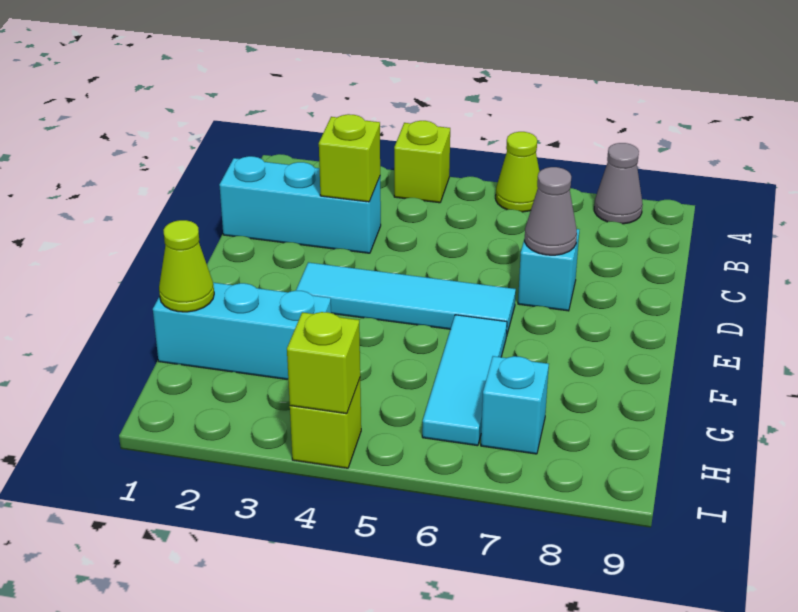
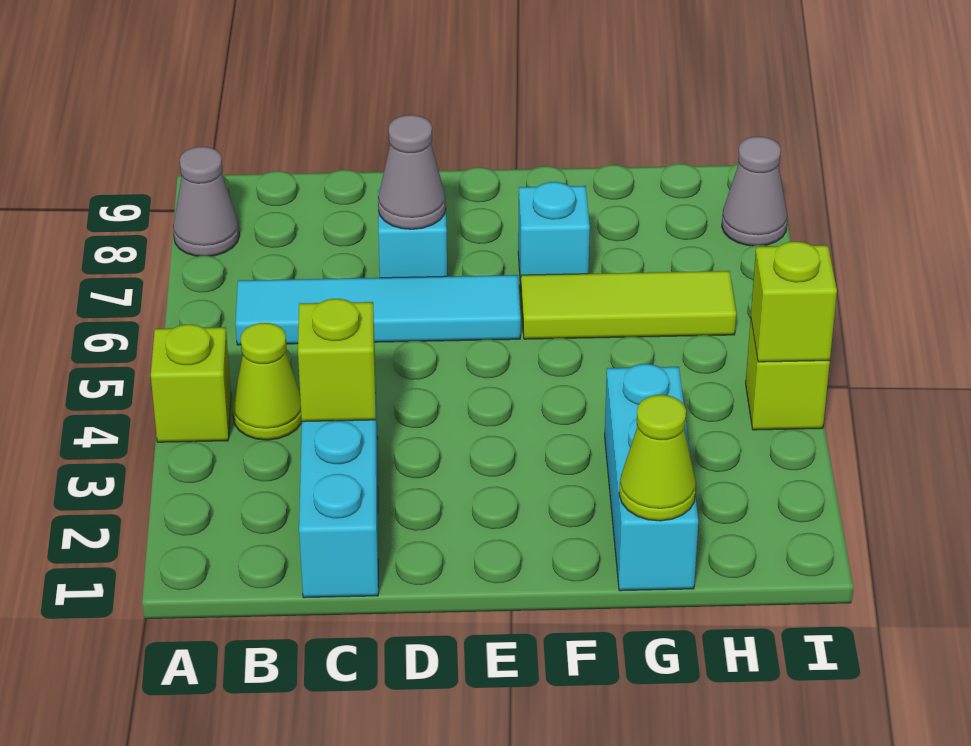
lime 1x1 cone [496,132,540,212] -> lime 1x1 cone moved to [232,323,302,440]
cyan 1x4 tile [296,262,516,336] -> cyan 1x4 tile turned to [235,275,521,345]
cyan 1x3 tile [422,315,507,446] -> lime 1x3 tile [521,271,736,339]
cyan 1x1 brick [481,356,549,454] -> cyan 1x1 brick moved to [518,182,590,287]
none -> grey 1x1 cone [722,136,787,246]

